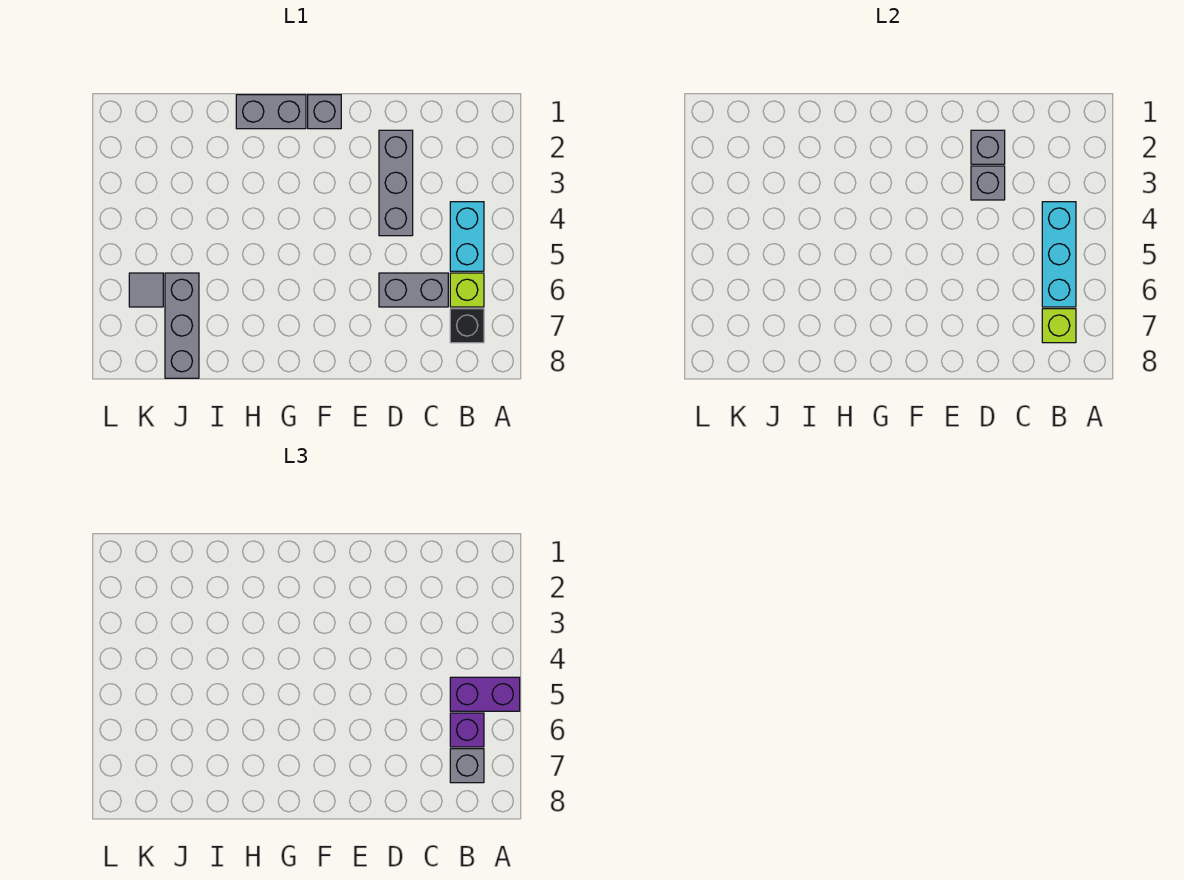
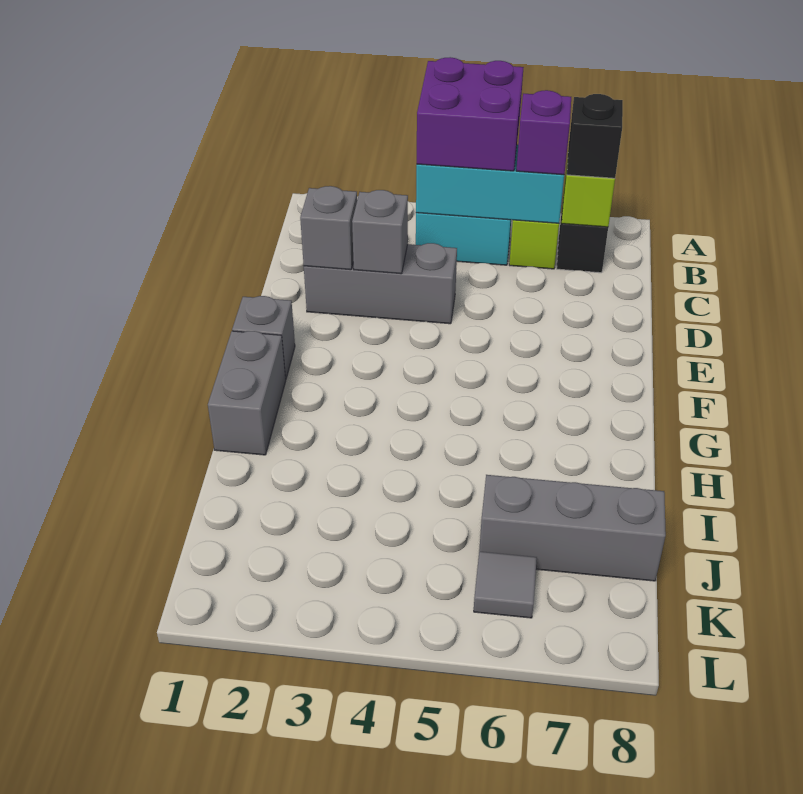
purple 1x2 brick [450,677,520,711] -> purple 2x2 brick [417,57,524,171]
grey 1x1 brick [450,749,484,783] -> black 1x1 brick [567,94,623,178]
grey 1x2 brick [379,273,448,307] -> none

